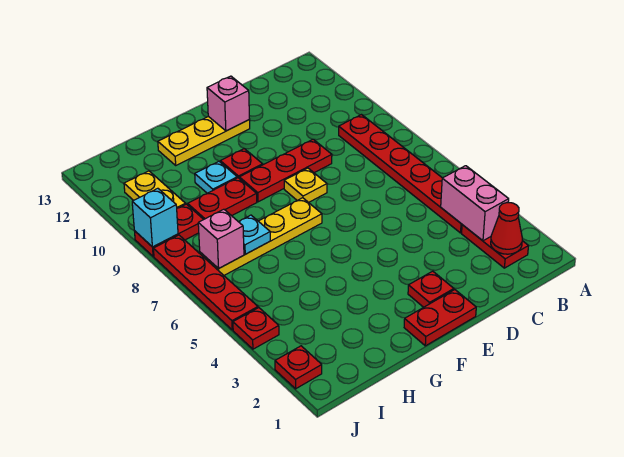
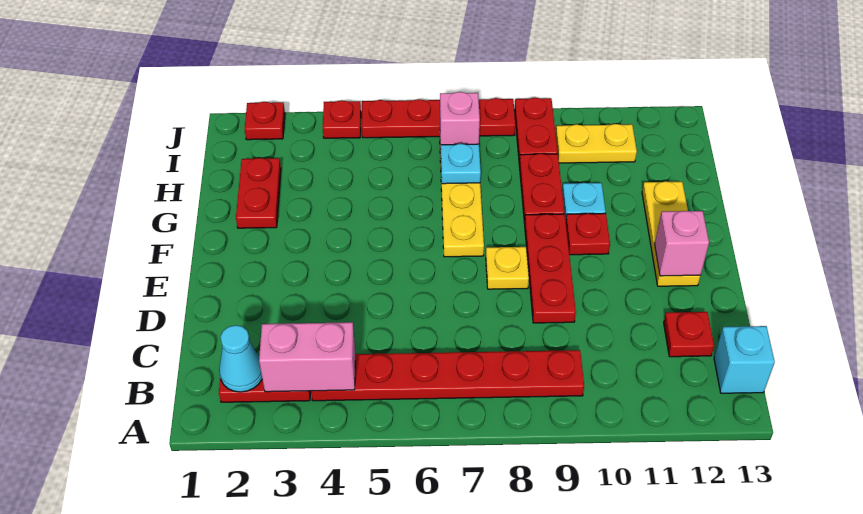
red 1x1 cone [491,203,522,254] -> cyan 1x1 cone [219,325,262,392]
red 1x2 plate [404,290,476,346] -> red 1x2 plate moved to [236,158,281,228]
red 1x1 plate [408,271,454,307] -> red 1x1 plate moved to [664,312,714,357]
cyan 1x1 brick [132,188,178,247] -> cyan 1x1 brick moved to [714,326,775,393]

